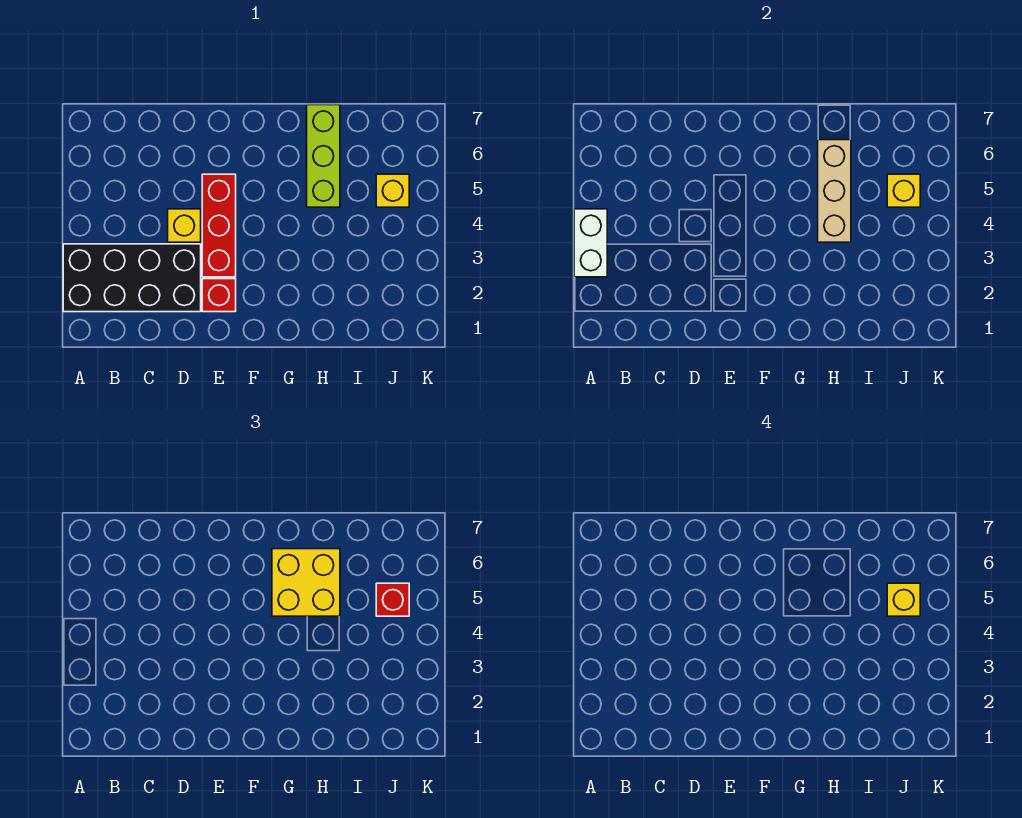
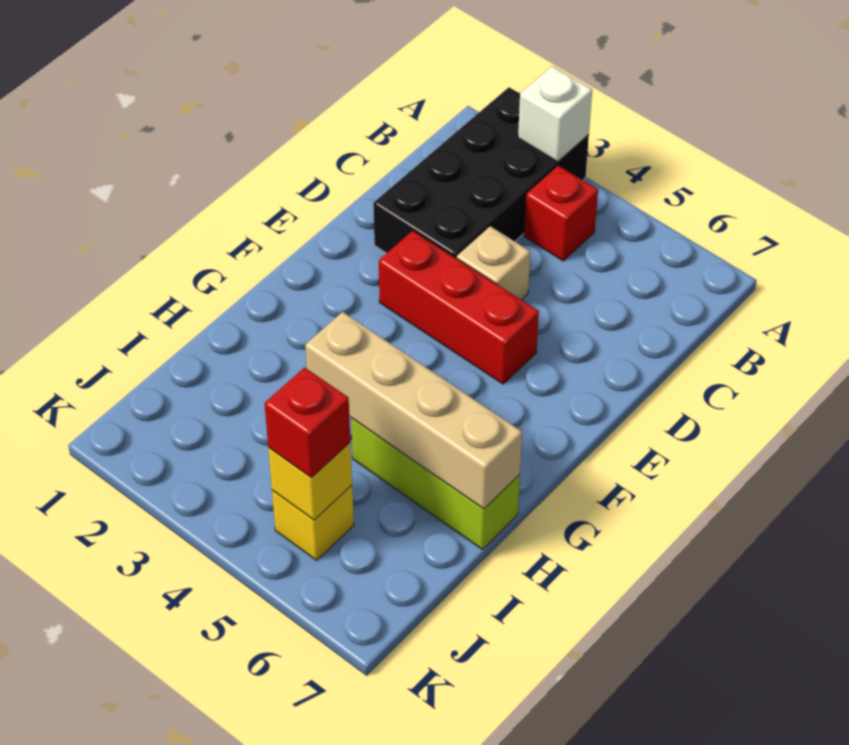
white 1x2 brick [574,209,607,277] -> white 1x1 brick [518,66,592,162]
yellow 1x1 brick [168,209,201,242] -> tan 1x1 brick [456,226,530,300]
red 1x1 brick [202,279,236,312] -> red 1x1 brick moved to [524,166,598,261]
yellow 2x2 brick [272,549,340,616] -> none
tan 1x3 brick [818,140,851,242] -> tan 1x4 brick [305,312,522,509]
yellow 1x1 brick [887,583,920,616] -> none

